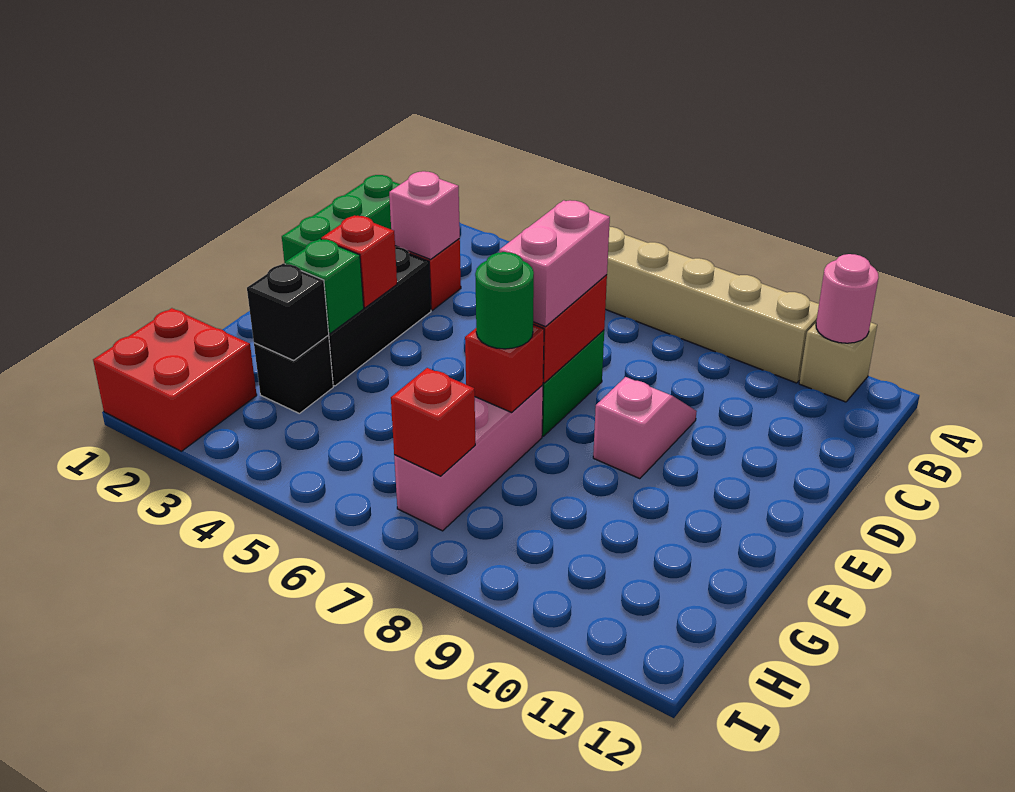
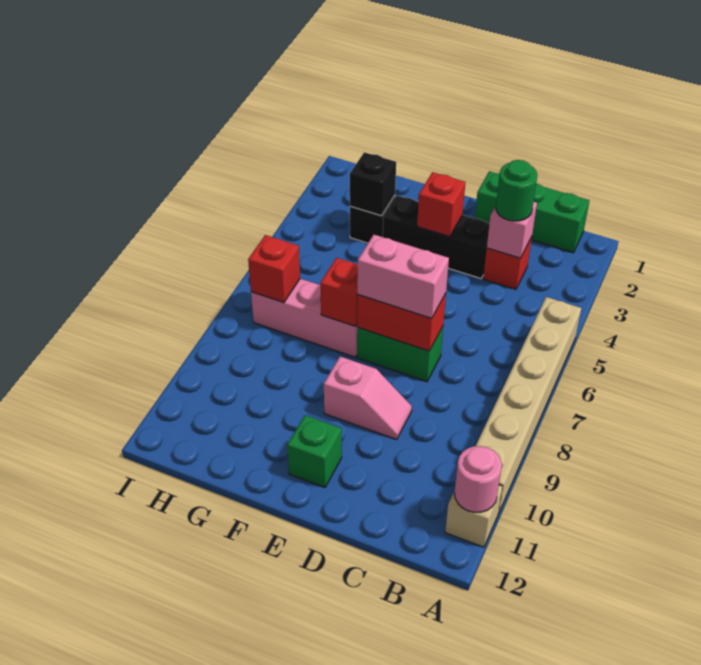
green 1x1 brick [285,239,364,333] -> green 1x1 brick moved to [287,415,342,488]
green 1x1 round brick [475,252,534,349] -> green 1x1 round brick moved to [496,160,537,221]
red 2x2 brick [93,308,257,451] -> none

